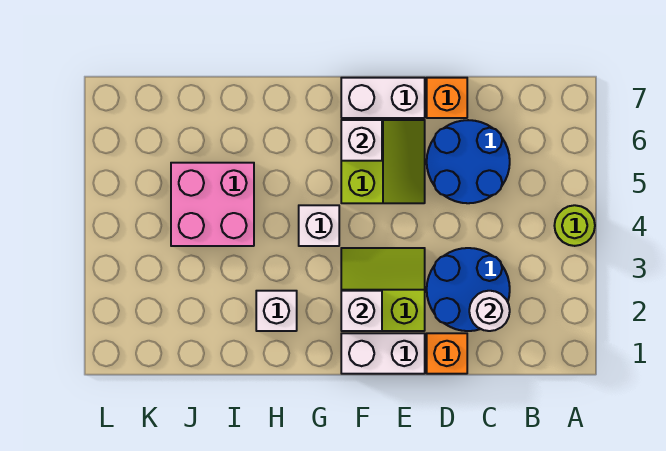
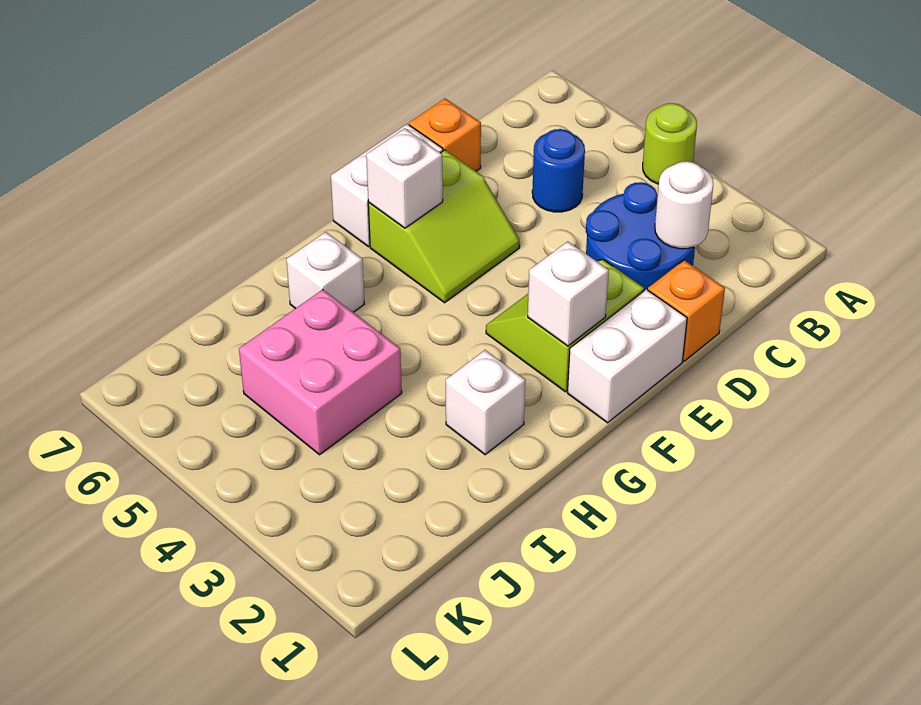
blue 2x2 round brick [427,120,510,203] -> blue 1x1 round brick [532,129,585,212]
lime 2x2 slope [341,120,425,203] -> lime 2x2 slope turned to [368,150,520,303]
white 1x1 brick [299,205,339,246] -> white 1x1 brick moved to [286,232,364,312]

